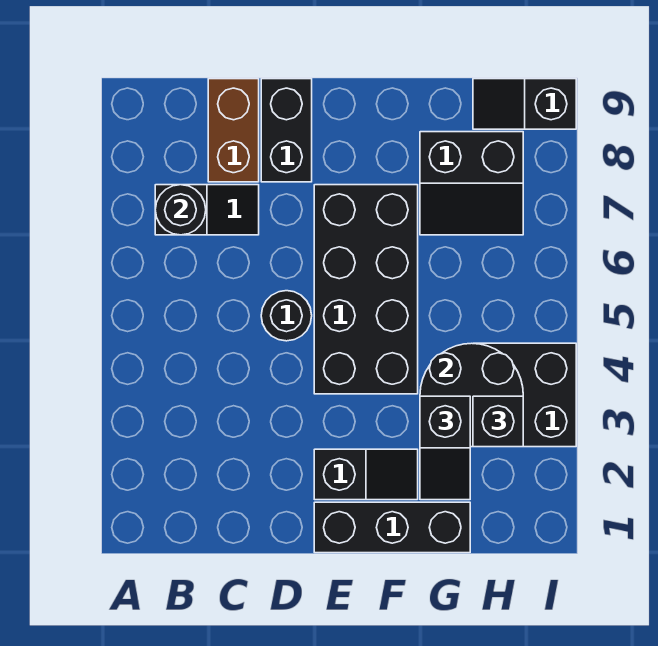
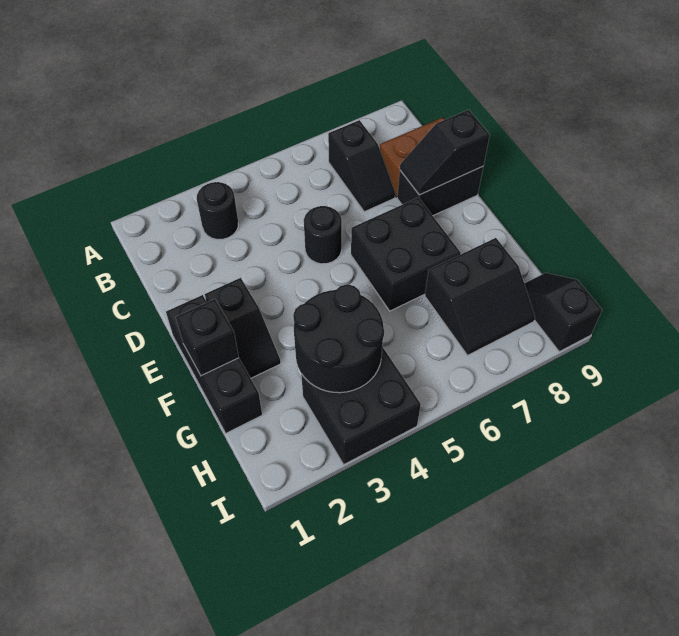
black 1x1 round brick [155,185,206,235] -> black 1x1 round brick moved to [197,182,238,240]
black 2x4 brick [314,185,418,394] -> black 2x2 brick [351,197,461,311]
black 1x2 slope [420,396,470,500] -> black 1x2 slope moved to [400,110,490,195]
black 2x2 slope [420,132,523,235] -> black 2x2 slope turned to [425,238,535,355]
black 1x1 brick [473,396,523,447] -> black 1x1 brick moved to [176,299,239,376]

